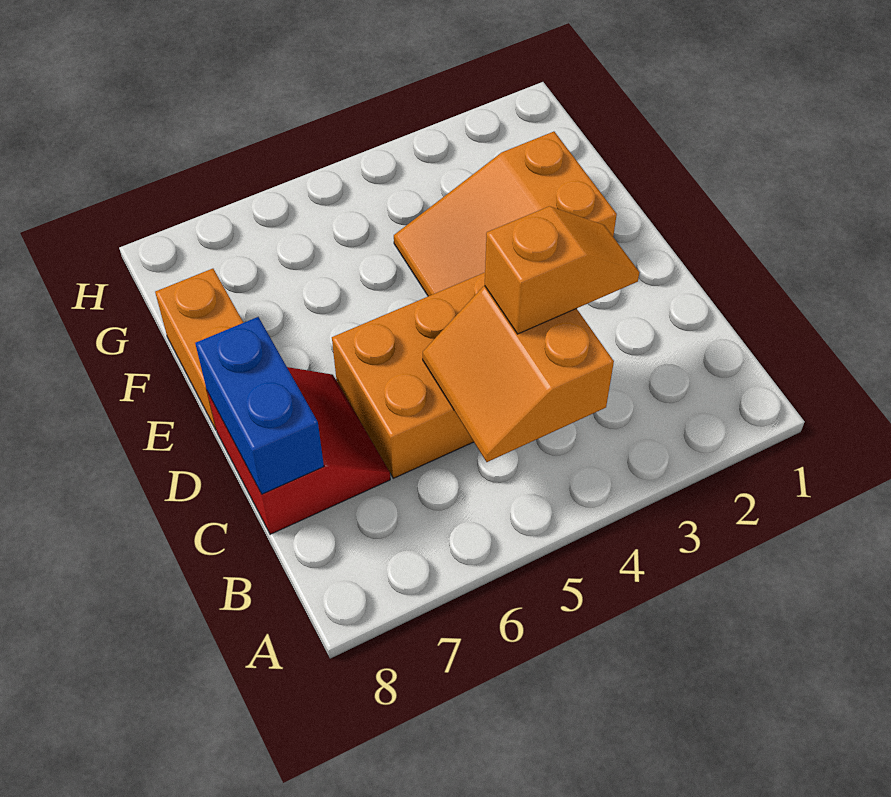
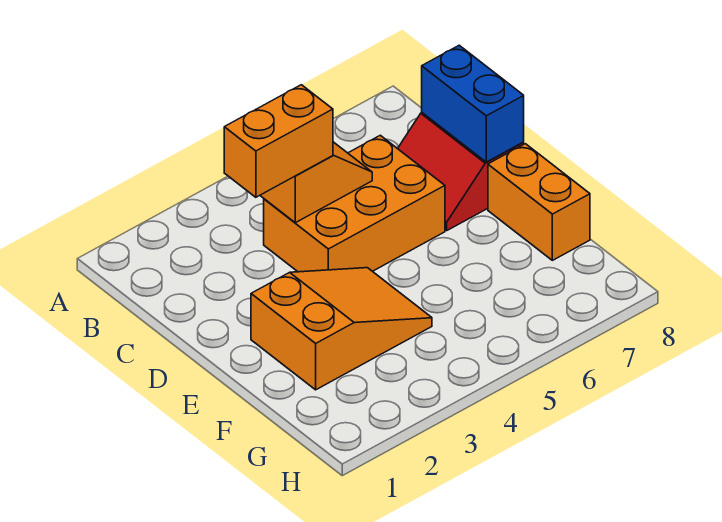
orange 1x2 slope [485,206,639,334] -> orange 1x2 brick [224,85,333,197]

